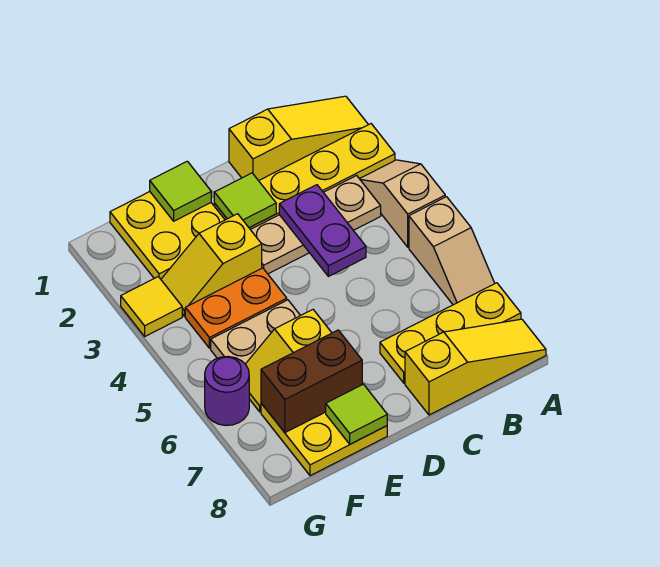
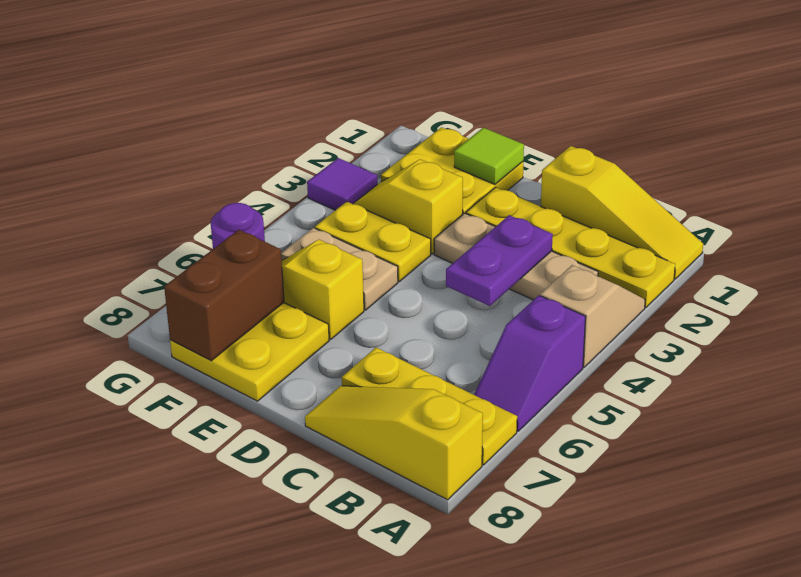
tan 1x2 slope [409,197,495,305] -> purple 1x2 slope [474,295,586,431]
yellow 1x3 slope [405,319,546,415] -> yellow 1x3 slope turned to [305,386,483,500]
lime 1x1 tile [214,173,276,228] -> none
orange 1x2 plate [185,268,287,348] -> yellow 1x2 plate [315,202,431,282]
brown 1x2 brick [261,330,362,433] -> brown 1x2 brick turned to [164,230,284,361]
lime 1x1 tile [326,384,387,444] -> none
yellow 1x1 tile [121,277,182,336] -> purple 1x1 tile [307,158,378,210]

